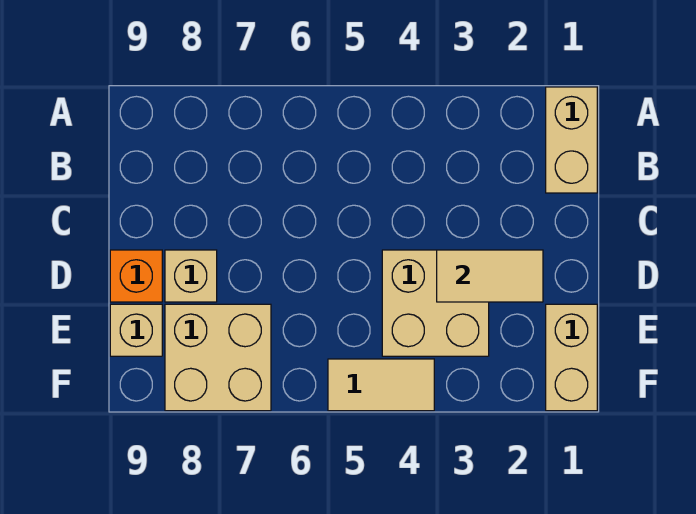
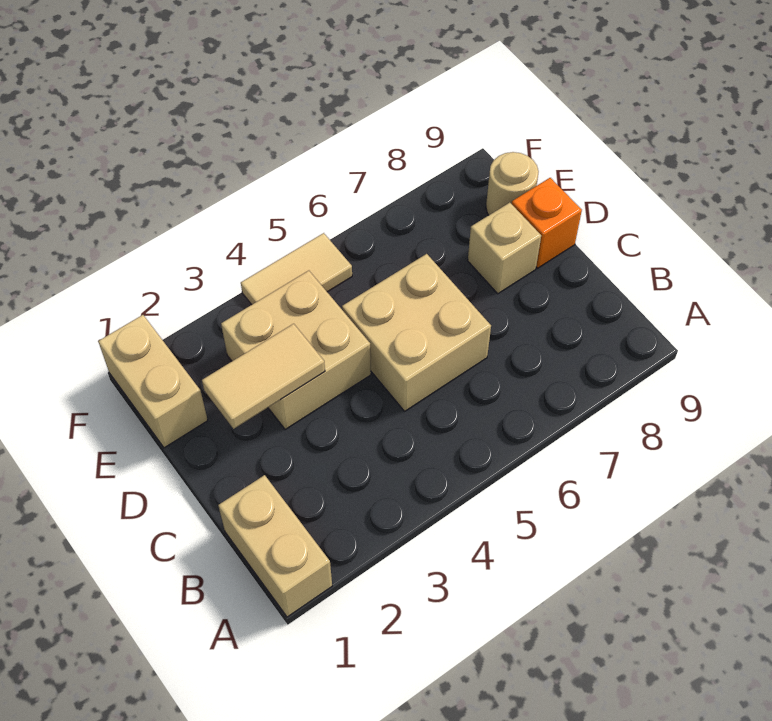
tan 2x2 brick [165,304,271,411] -> tan 2x2 brick moved to [342,254,491,411]
tan 1x1 brick [110,304,162,356] -> tan 1x1 round brick [486,152,539,215]

